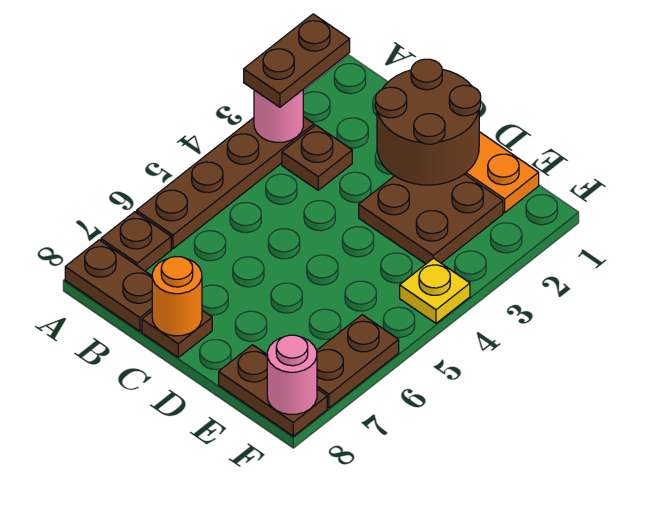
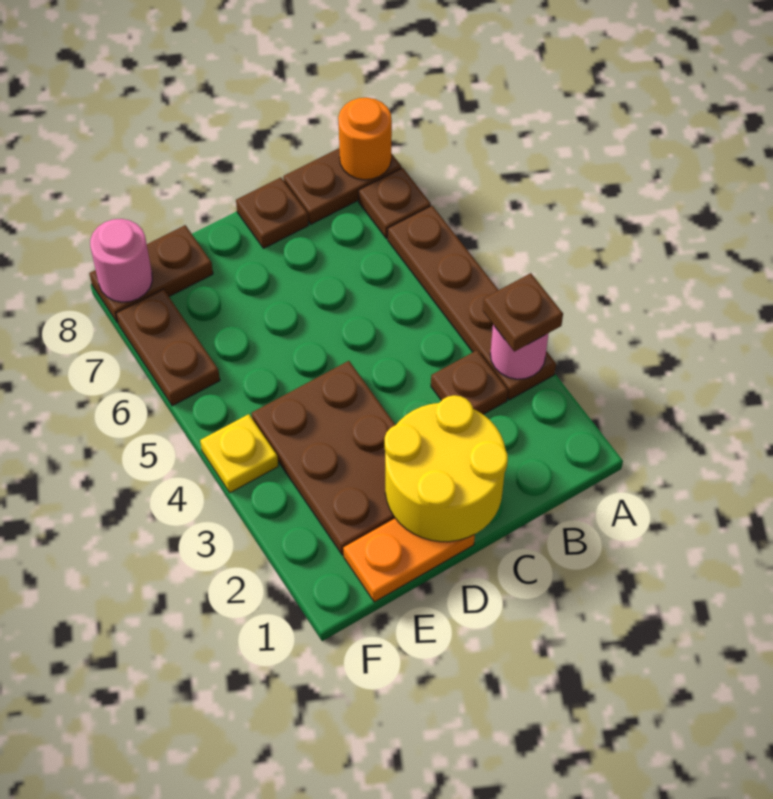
brown 1x2 plate [244,14,350,107] -> brown 1x1 plate [483,273,563,352]
brown 2x2 round brick [375,59,481,185] -> yellow 2x2 round brick [385,395,508,542]
orange 1x1 round brick [152,257,202,336] -> orange 1x1 round brick moved to [338,98,392,180]
brown 2x2 plate [359,174,503,264] -> brown 2x3 plate [251,361,395,555]

